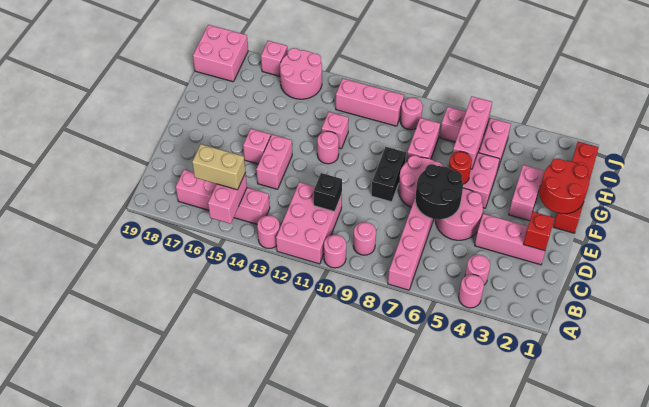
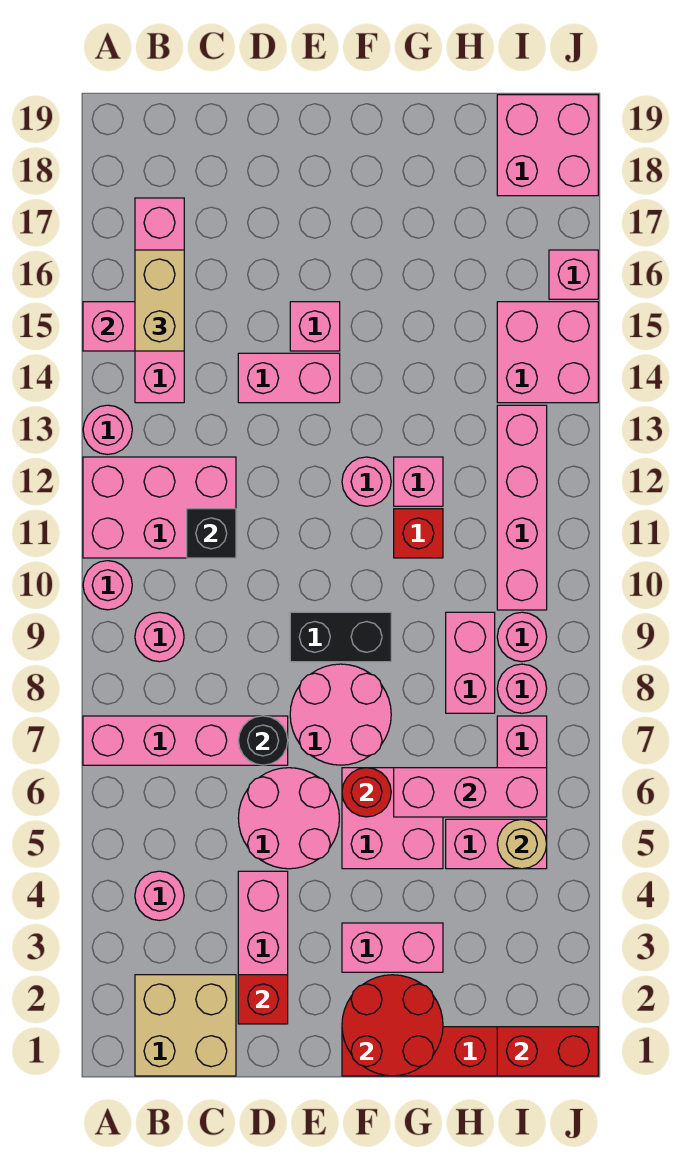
pink 1x1 round brick [459,274,484,308] -> pink 1x1 round brick moved to [497,664,547,713]
none -> tan 2x2 brick [135,975,236,1076]
black 2x2 round brick [415,164,463,220] -> black 1x1 round brick [238,716,288,765]
pink 1x2 brick [407,118,440,162] -> pink 1x2 brick turned to [446,612,495,713]
none -> red 1x1 brick [394,509,443,558]
none -> red 1x2 brick [497,1027,598,1076]
none -> tan 1x1 round brick [497,819,547,869]
pink 1x3 brick [336,79,404,126] -> pink 1x4 brick [497,405,547,610]
pink 2x2 round brick [280,48,322,99] -> pink 2x2 brick [497,302,598,403]

